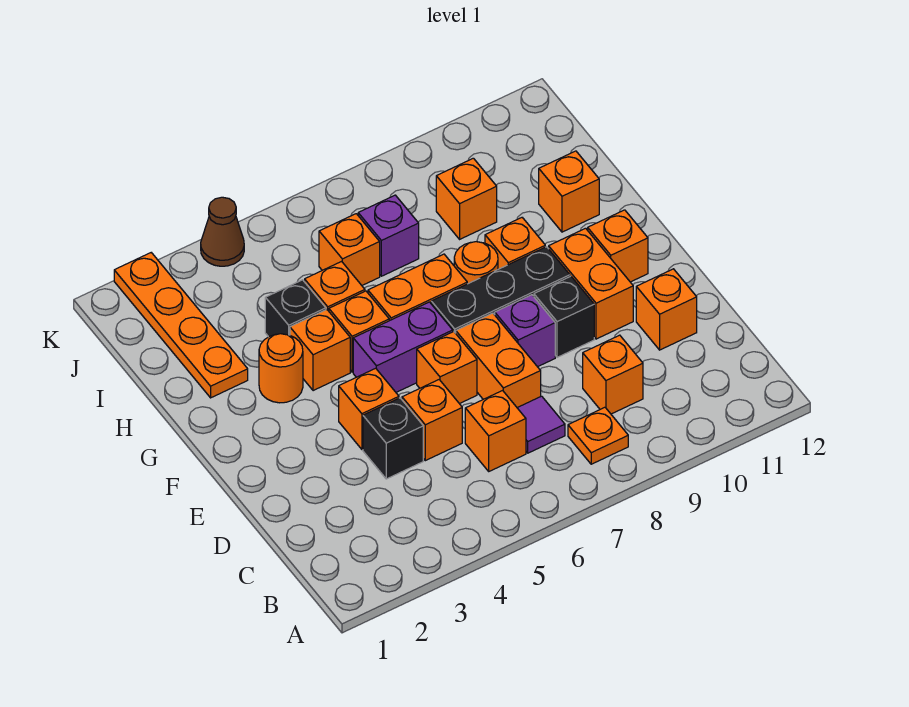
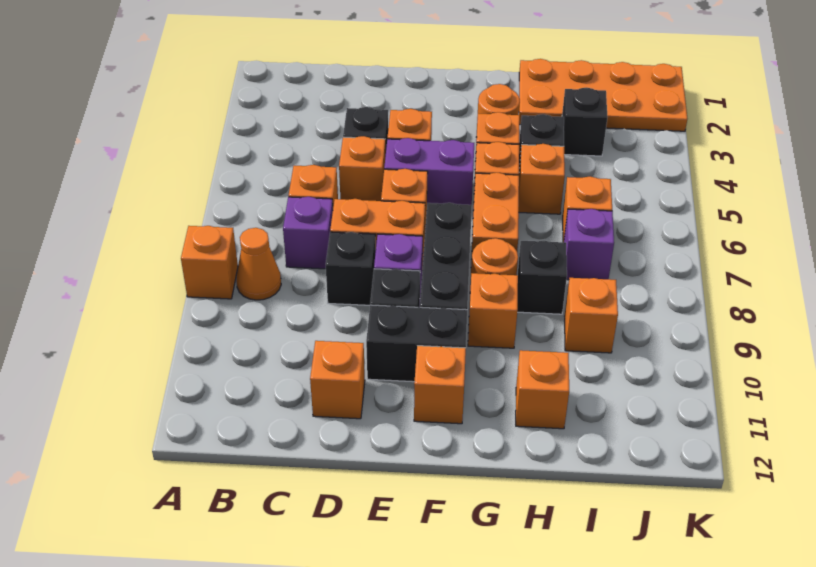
orange 1x1 plate [568,407,628,464] -> orange 1x1 cone [236,228,281,300]
purple 1x1 tile [518,396,565,453] -> purple 1x1 brick [283,197,333,269]
orange 1x1 brick [583,335,643,414] -> orange 1x1 brick moved to [181,226,238,299]
none -> black 1x1 brick [326,232,376,305]
orange 1x2 brick [549,228,633,339] -> black 1x2 brick [366,305,467,382]
purple 1x2 brick [353,302,453,392] -> purple 1x2 brick turned to [384,138,474,205]
orange 1x4 plate [114,253,248,398] -> orange 2x4 plate [519,59,687,131]
none -> black 1x1 brick [517,241,567,314]
none -> black 1x1 brick [562,87,607,156]
brown 1x1 cone [201,197,244,266] -> none

